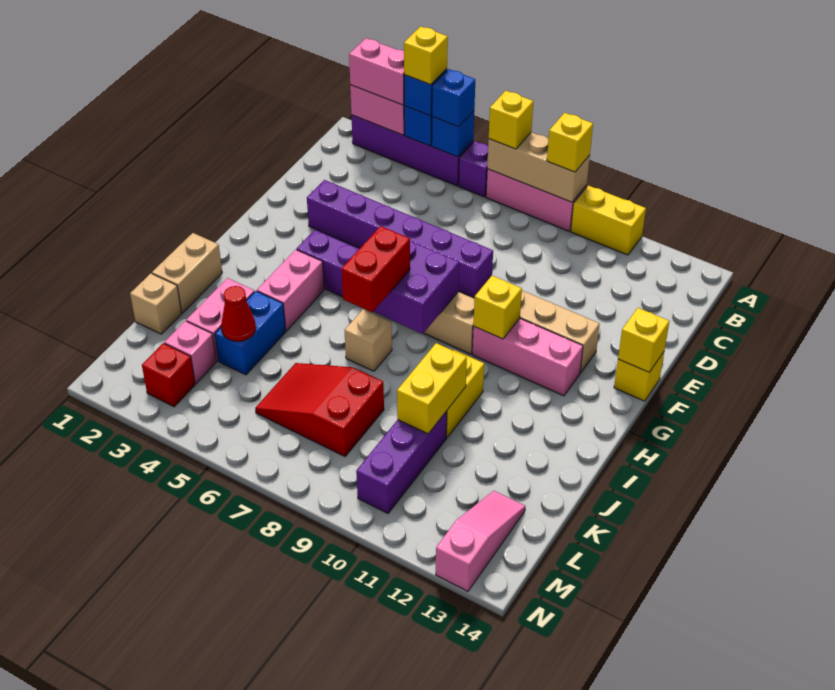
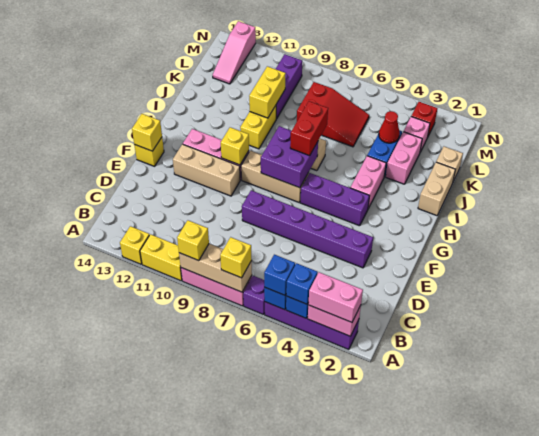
yellow 1x1 brick [404,26,448,85] -> yellow 1x1 brick moved to [120,226,149,264]

